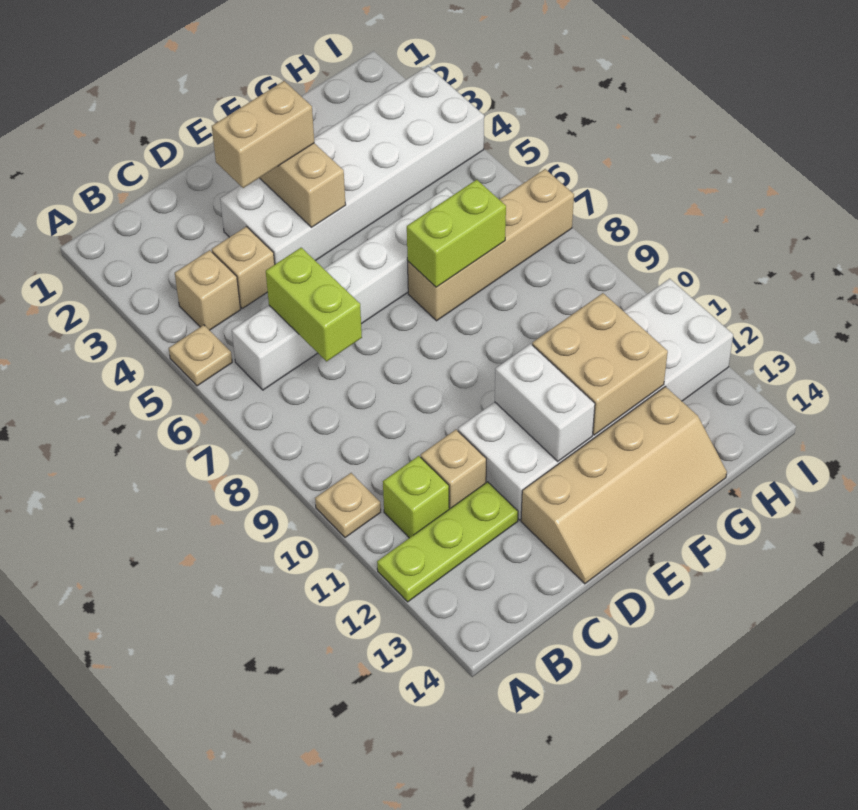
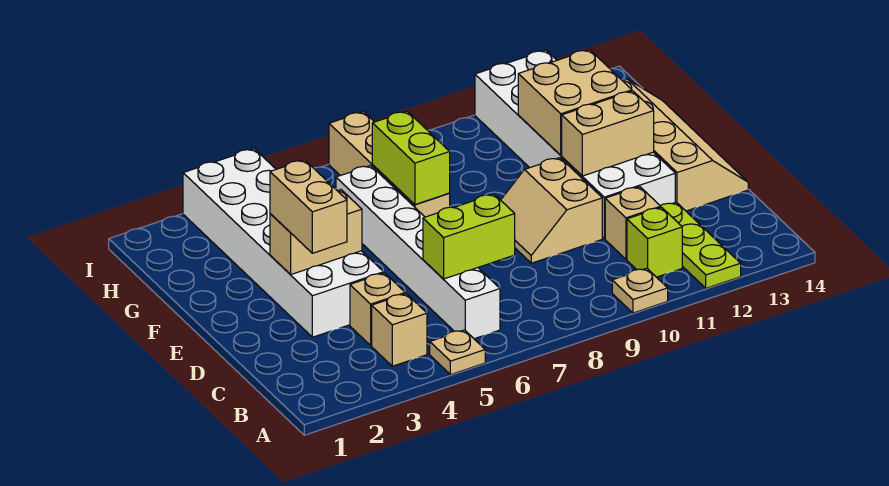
none -> tan 2x2 slope [501,158,602,263]
white 1x2 brick [495,344,595,461] -> tan 1x2 brick [562,91,654,176]

